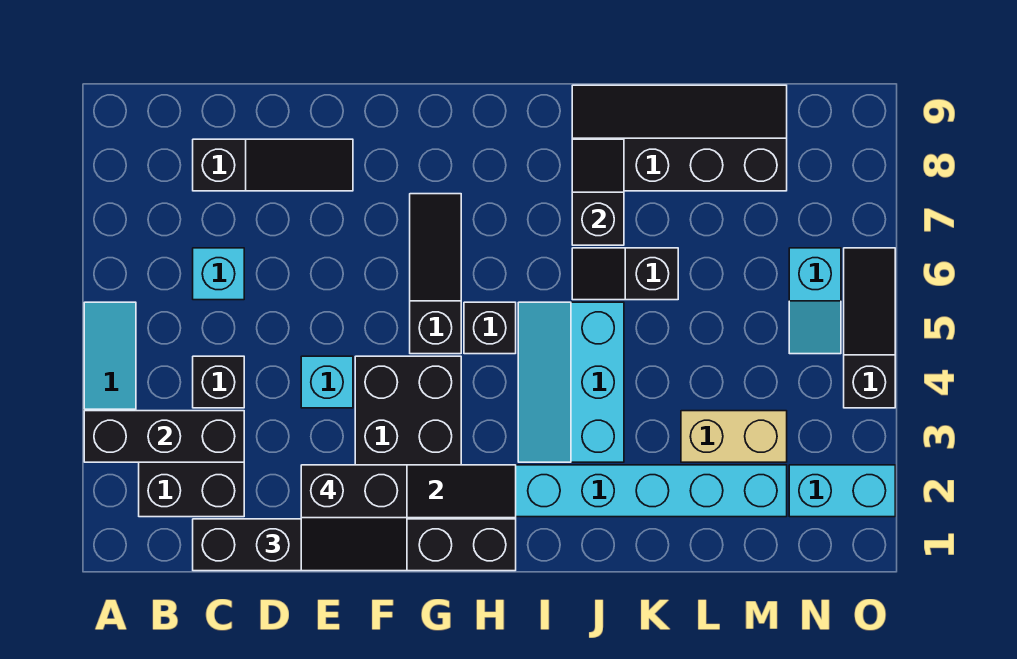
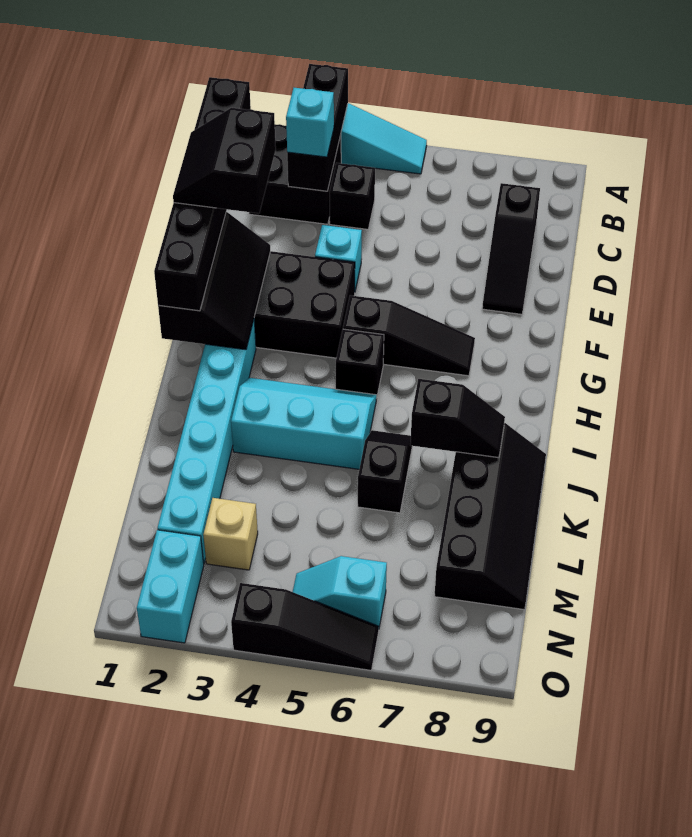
cyan 1x1 brick [193,248,244,300] -> cyan 1x1 brick moved to [286,88,334,157]
tan 1x2 brick [681,411,787,462] -> tan 1x1 brick [203,498,258,570]

